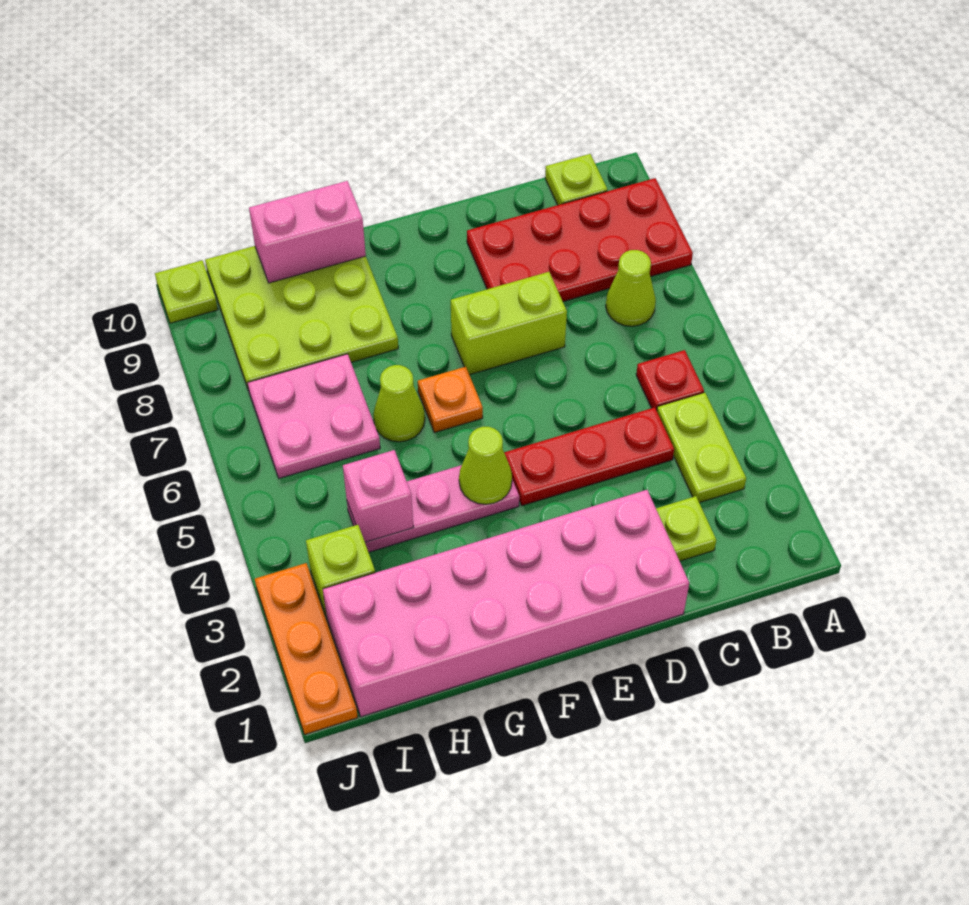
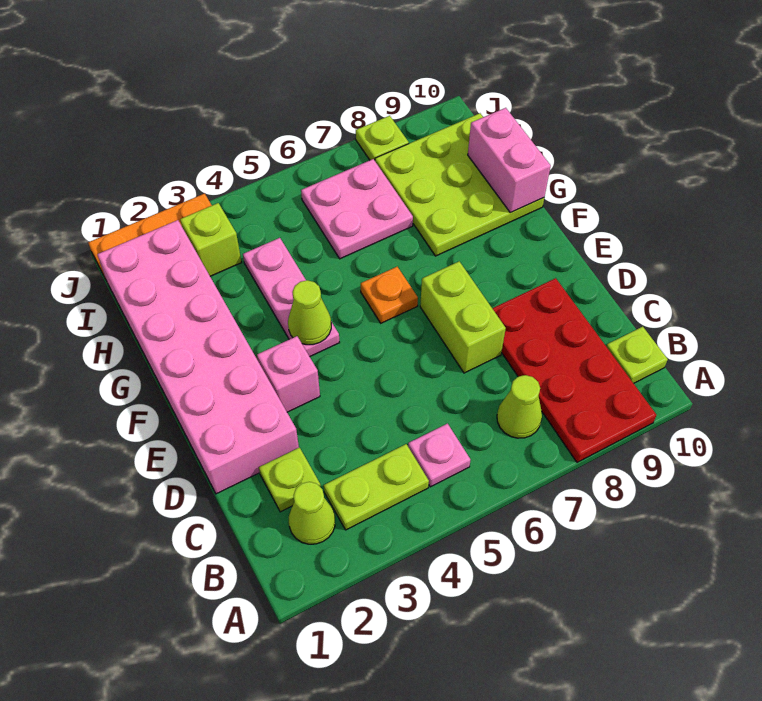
red 1x1 plate [636,350,704,411] -> pink 1x1 plate [408,424,470,487]
red 1x3 plate [504,407,674,506] -> none
lime 1x1 cone [373,365,425,442] -> lime 1x1 cone moved to [289,482,335,544]
pink 1x1 brick [343,450,413,542] -> pink 1x1 brick moved to [257,336,320,412]
lime 1x1 plate [155,260,218,323] -> lime 1x1 plate moved to [356,116,409,160]

